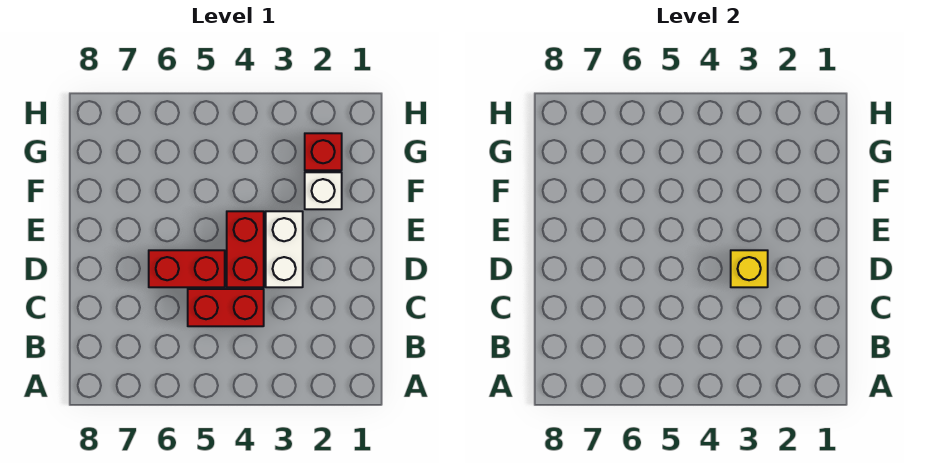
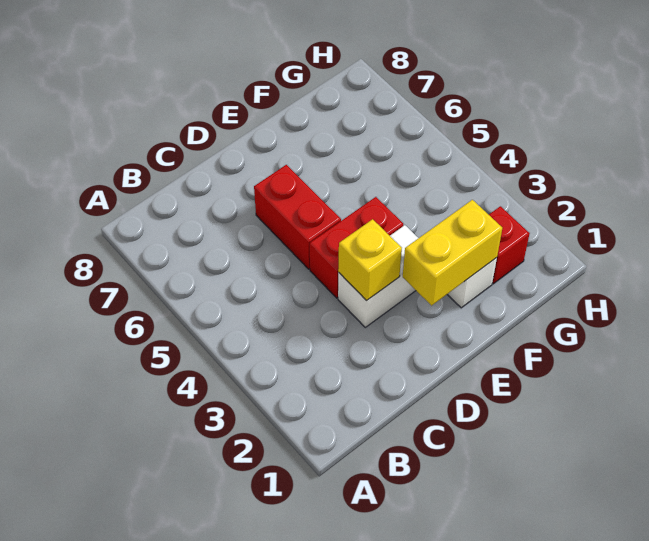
red 1x2 brick [188,289,264,326] -> none
none -> yellow 1x2 brick [403,200,502,305]

